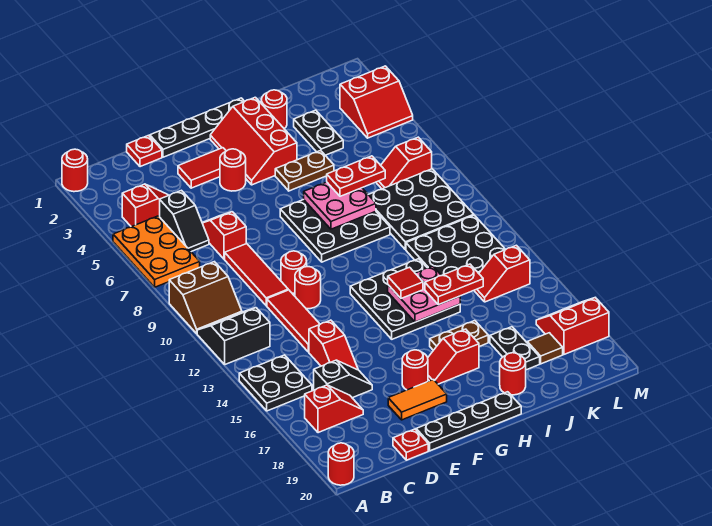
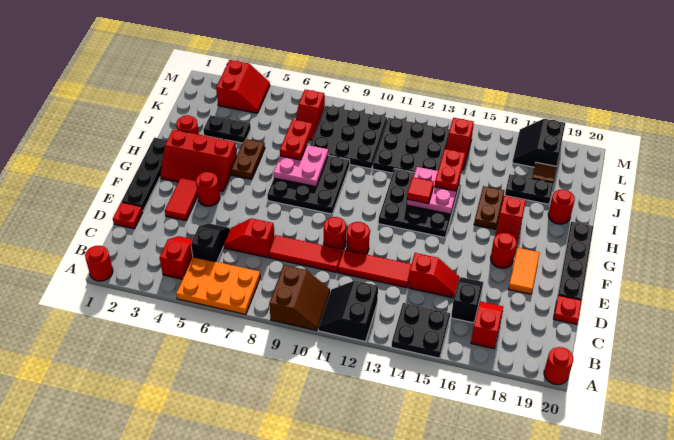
black 1x2 slope [160,190,209,252] -> black 1x2 slope turned to [191,223,230,262]
red 2x2 slope [536,298,609,354] -> black 2x2 slope [512,119,565,167]

